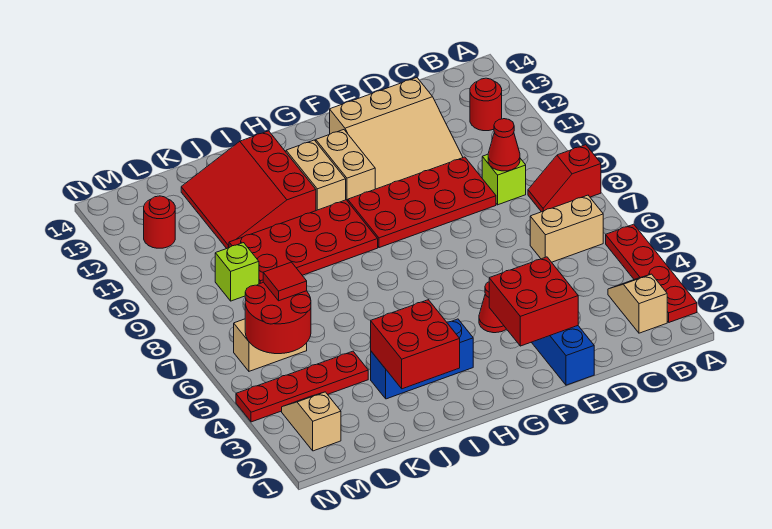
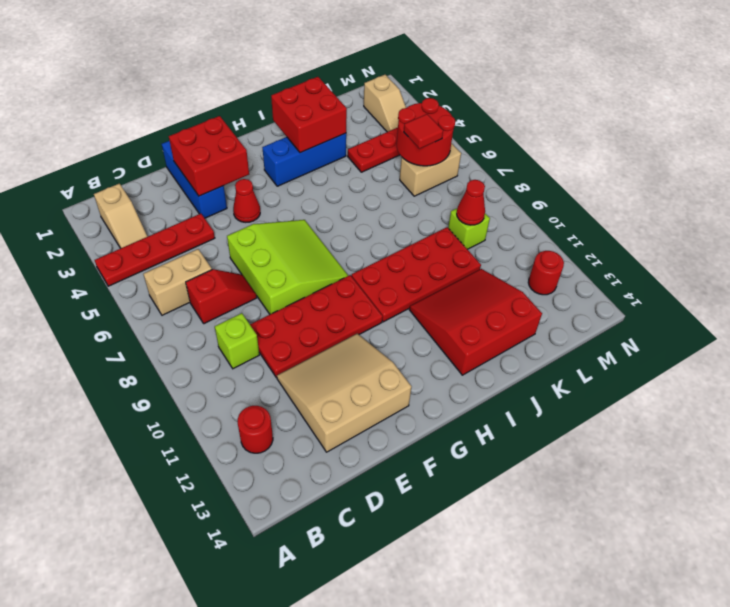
red 1x4 plate [606,224,697,322] -> red 1x4 plate turned to [95,214,215,286]
red 1x2 slope [528,145,601,212] -> red 1x2 slope moved to [186,269,257,324]
red 1x1 cone [488,119,520,171] -> red 1x1 cone moved to [457,180,485,225]
none -> lime 3x3 slope [227,220,348,314]
tan 1x2 brick [316,130,375,201] -> none
tan 1x2 brick [286,140,346,211] -> none
red 3x3 slope [181,131,316,249] -> red 3x3 slope turned to [409,269,542,375]

